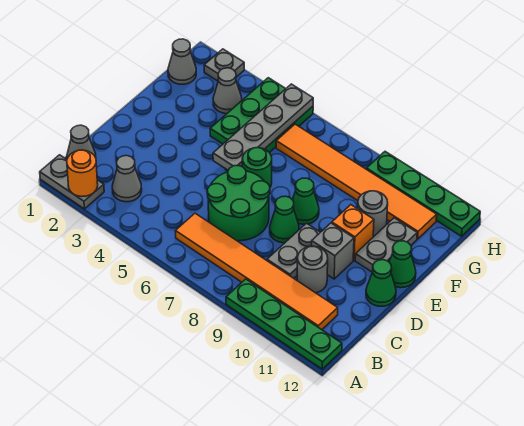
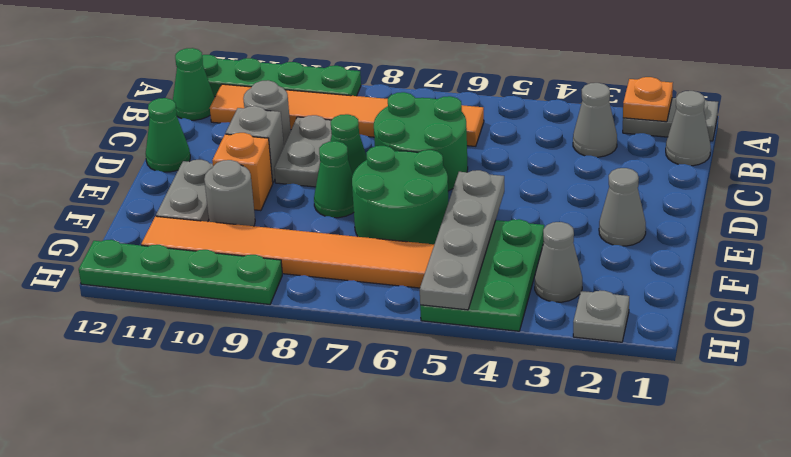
orange 1x1 round brick [67,150,98,197] -> orange 1x1 plate [623,77,673,122]
green 1x1 round brick [242,148,272,187] -> green 2x2 round brick [352,146,448,244]
green 1x1 cone [389,241,416,288] -> green 1x1 cone moved to [173,48,215,120]
grey 1x1 cone [168,39,196,84] -> grey 1x1 cone moved to [599,168,646,246]

